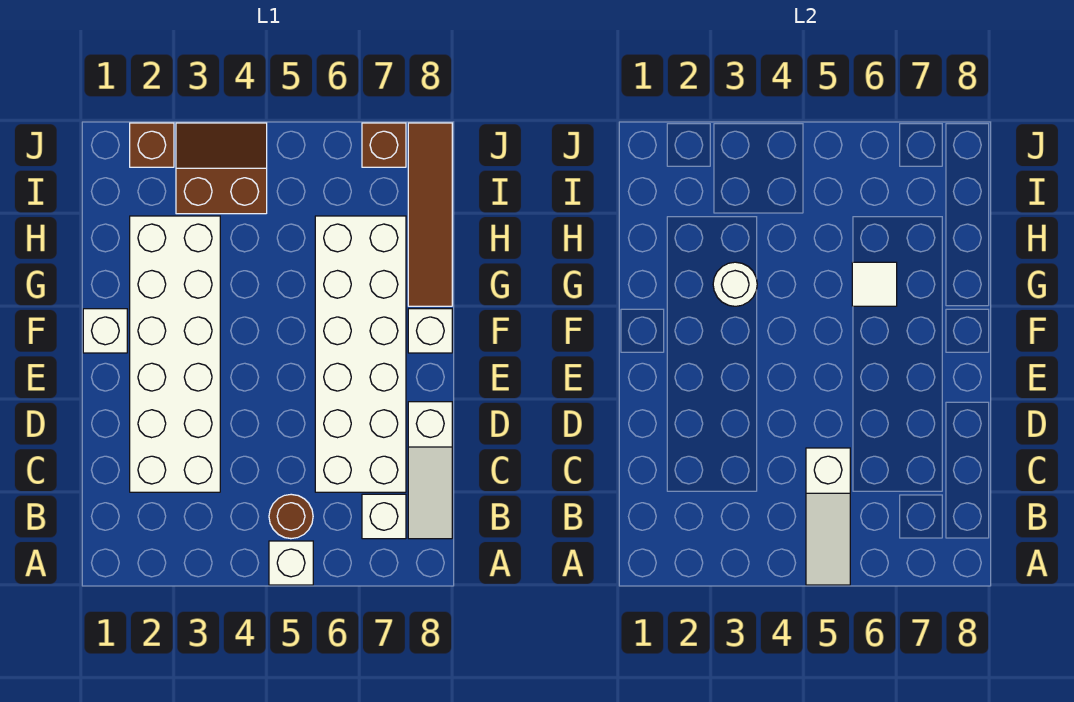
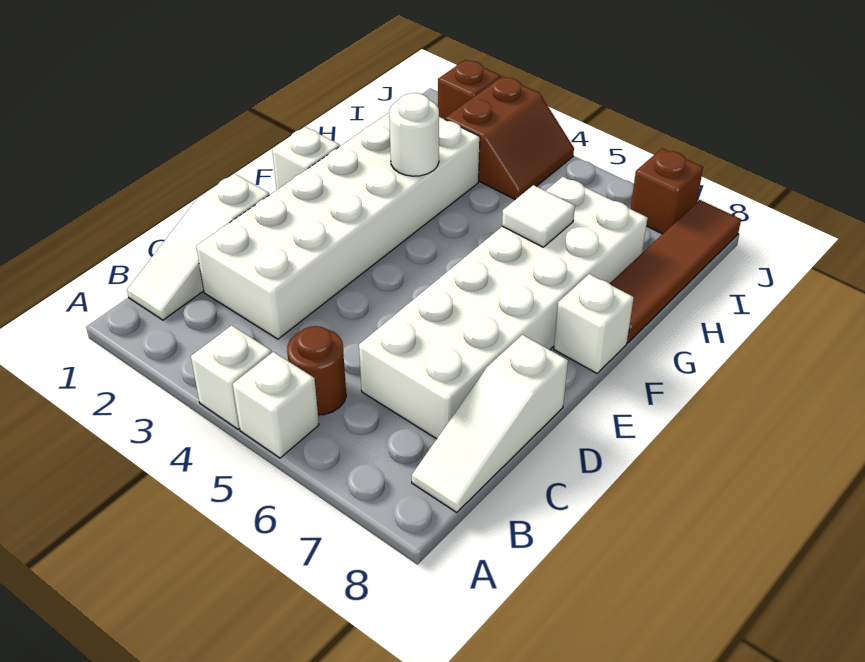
white 1x3 slope [806,448,850,585] -> white 1x3 slope moved to [127,174,269,320]
white 1x1 brick [362,494,406,539] -> white 1x1 brick moved to [191,325,271,429]
brown 2x2 slope [176,123,267,214] -> brown 2x2 slope turned to [445,76,574,200]

